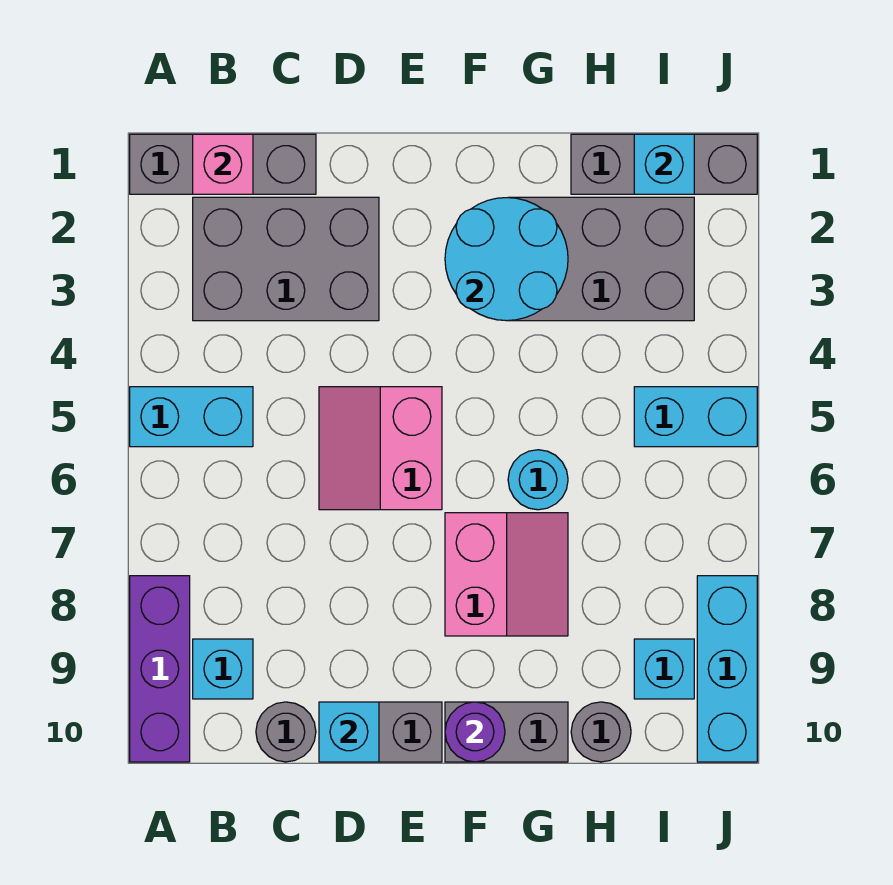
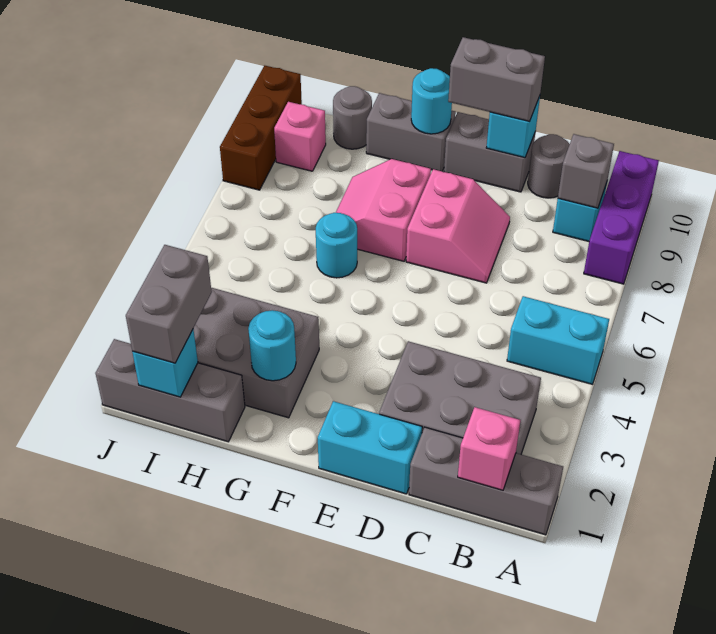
none -> grey 1x1 brick [558,134,614,208]
pink 2x2 slope [319,387,442,510] -> pink 2x2 slope moved to [406,169,510,283]
none -> grey 1x2 brick [448,37,545,122]
cyan 2x2 round brick [445,198,568,321] -> cyan 1x1 round brick [248,310,296,381]
purple 1x1 round brick [445,702,505,762] -> cyan 1x1 round brick [411,68,452,134]
none -> grey 1x2 brick [126,245,212,363]
cyan 1x2 brick [634,387,757,447] -> cyan 1x2 brick moved to [318,401,422,494]
cyan 1x1 brick [634,639,694,699] -> pink 1x1 brick [274,102,326,171]
cyan 1x3 brick [697,576,757,762] -> brown 1x3 brick [220,66,302,190]

